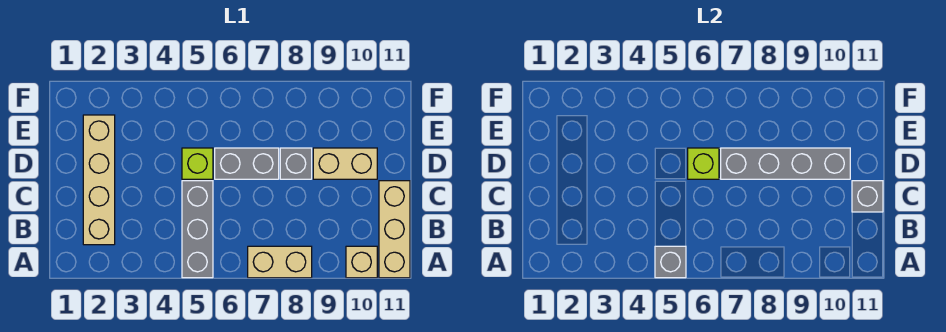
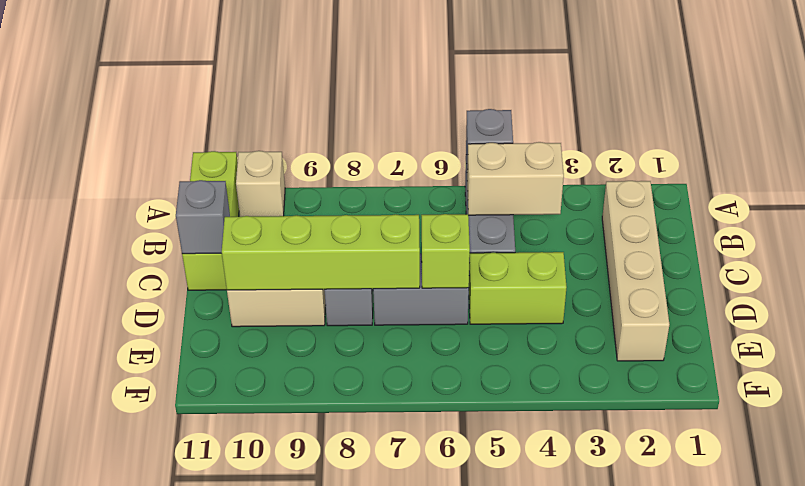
tan 1x2 brick [248,246,312,278] -> tan 1x2 brick moved to [467,142,564,215]
tan 1x3 brick [379,181,410,278] -> lime 1x3 brick [182,151,239,290]
lime 1x1 brick [182,148,213,179] -> lime 1x2 brick [469,252,566,324]
grey 1x4 brick [721,148,850,179] -> lime 1x4 brick [221,214,420,290]

